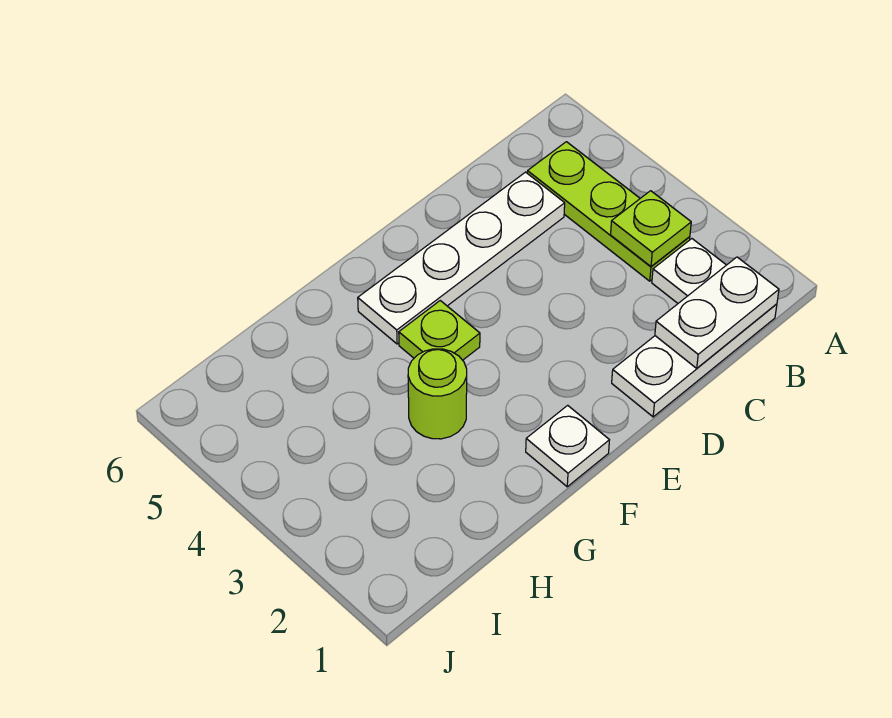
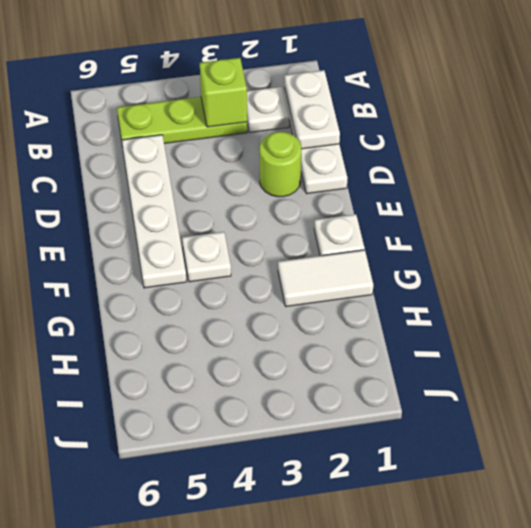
lime 1x1 plate [611,191,691,266] -> lime 1x1 brick [200,58,247,127]
lime 1x1 plate [399,301,480,360] -> white 1x1 plate [182,232,231,282]
none -> white 1x2 tile [278,250,373,307]
lime 1x1 round brick [408,349,467,439] -> lime 1x1 round brick moved to [260,132,301,197]

